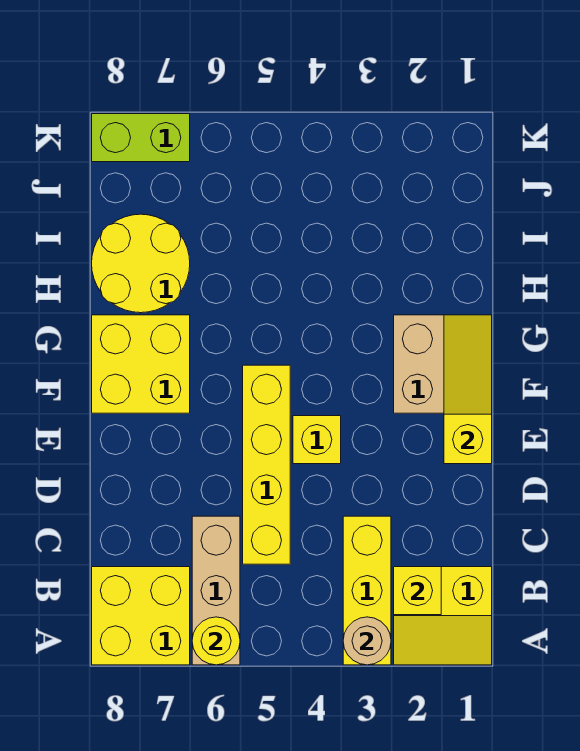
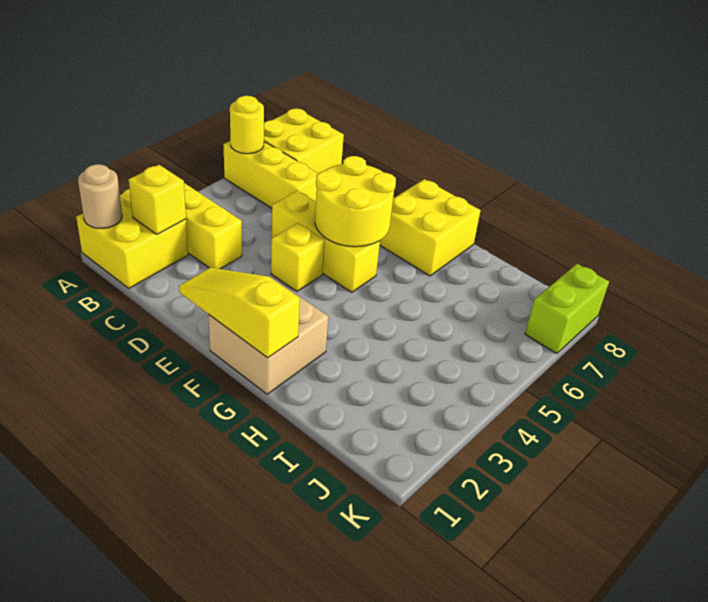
yellow 2x2 slope [394,567,492,665] -> yellow 2x2 brick [76,189,188,288]
tan 1x1 round brick [343,617,391,665] -> tan 1x1 round brick moved to [78,164,122,228]
tan 1x3 brick [192,516,240,665] -> yellow 1x3 brick [223,141,318,208]
yellow 1x4 brick [243,365,290,564] -> yellow 1x3 brick [272,191,380,292]
yellow 1x3 slope [444,315,492,464] -> yellow 1x3 slope turned to [179,268,300,358]
yellow 2x2 round brick [92,214,190,313] -> yellow 2x2 round brick moved to [315,156,396,247]

